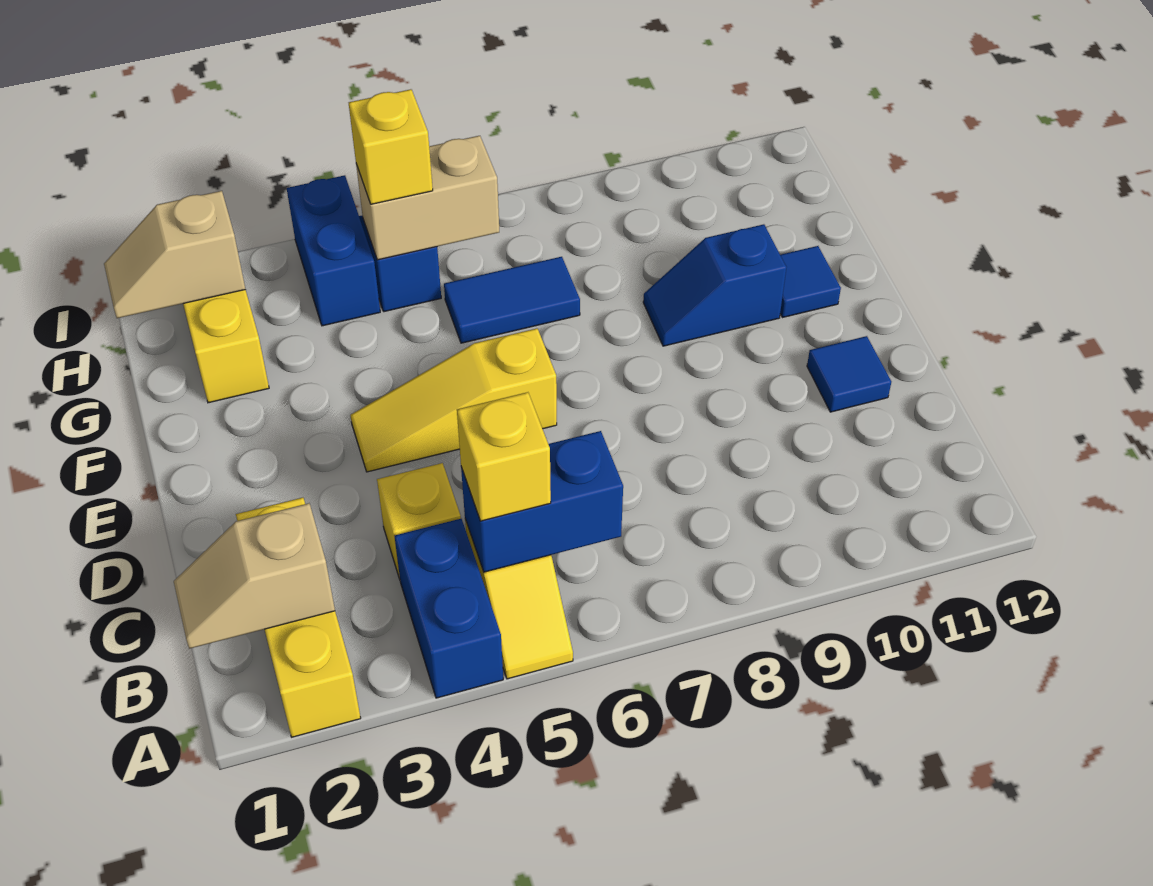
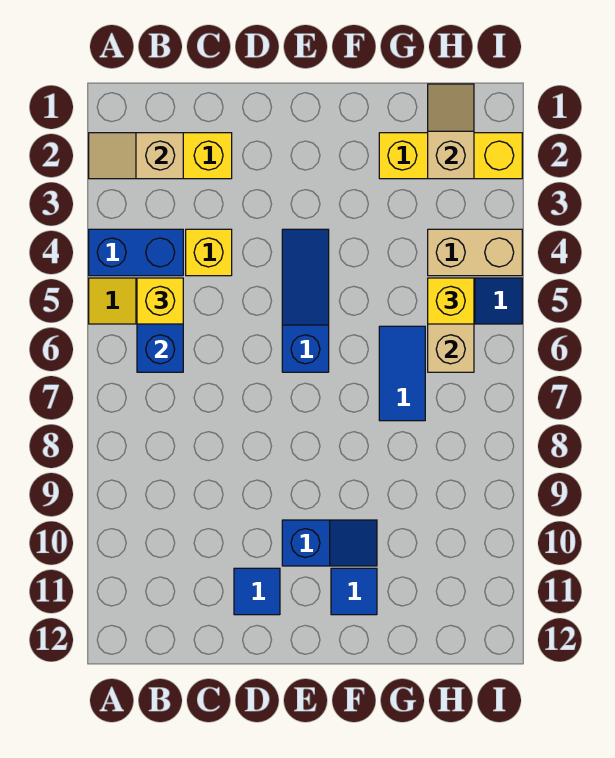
tan 1x2 slope [174,503,335,649] -> tan 1x2 slope turned to [89,133,183,179]
yellow 1x3 slope [350,329,557,472] -> blue 1x3 slope [282,229,329,372]
blue 1x2 slope [643,224,786,346] -> blue 1x2 slope turned to [282,520,377,566]
blue 1x2 brick [287,175,380,326] -> tan 1x2 brick [428,229,522,276]

